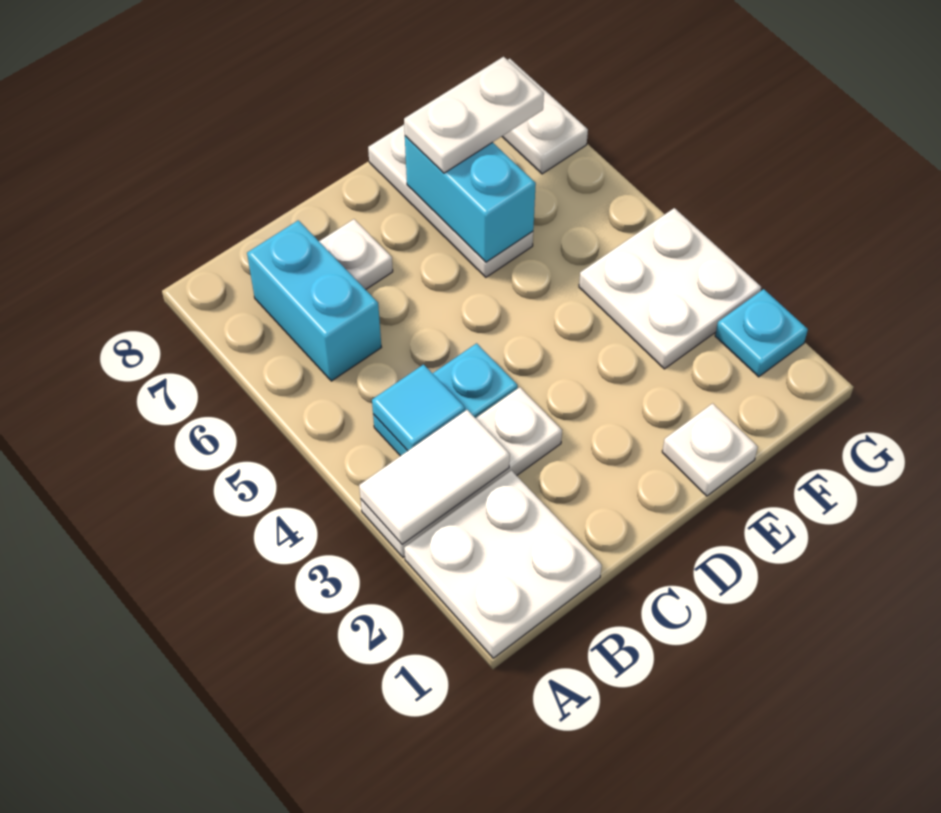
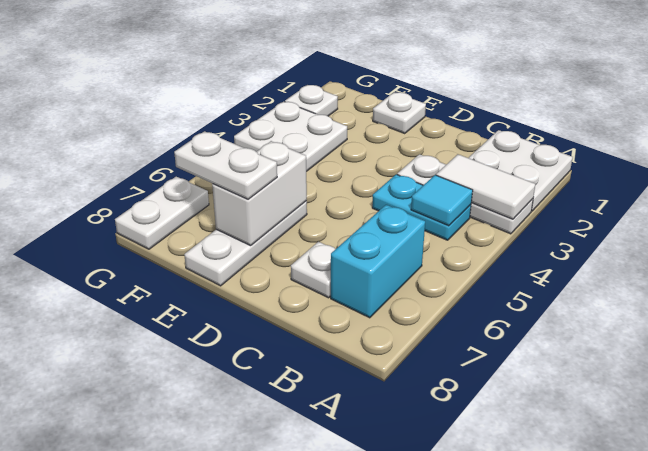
cyan 1x2 brick [405,136,536,262] -> white 1x2 brick [212,141,307,246]
cyan 1x1 plate [715,289,808,377] -> white 1x1 plate [285,85,338,116]

